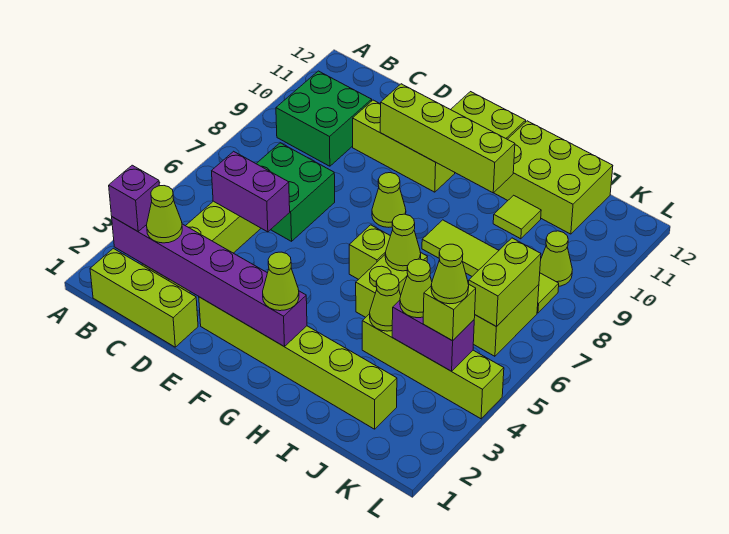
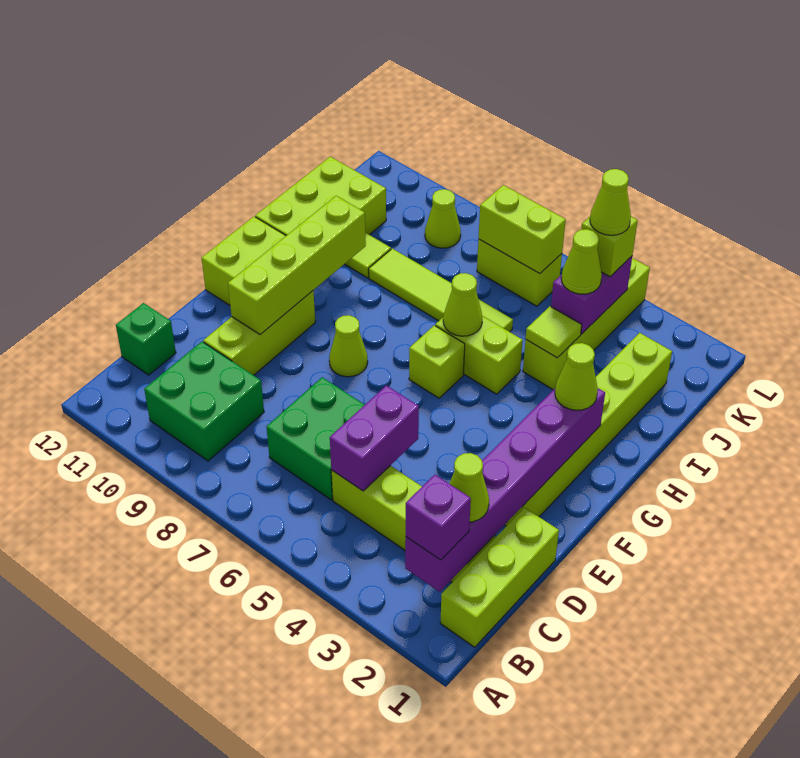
none -> green 1x1 brick [116,303,176,375]
lime 1x4 tile [422,220,559,313] -> lime 1x4 tile turned to [369,248,513,332]
lime 1x1 cone [370,274,401,331] -> lime 1x1 tile [526,306,582,358]

